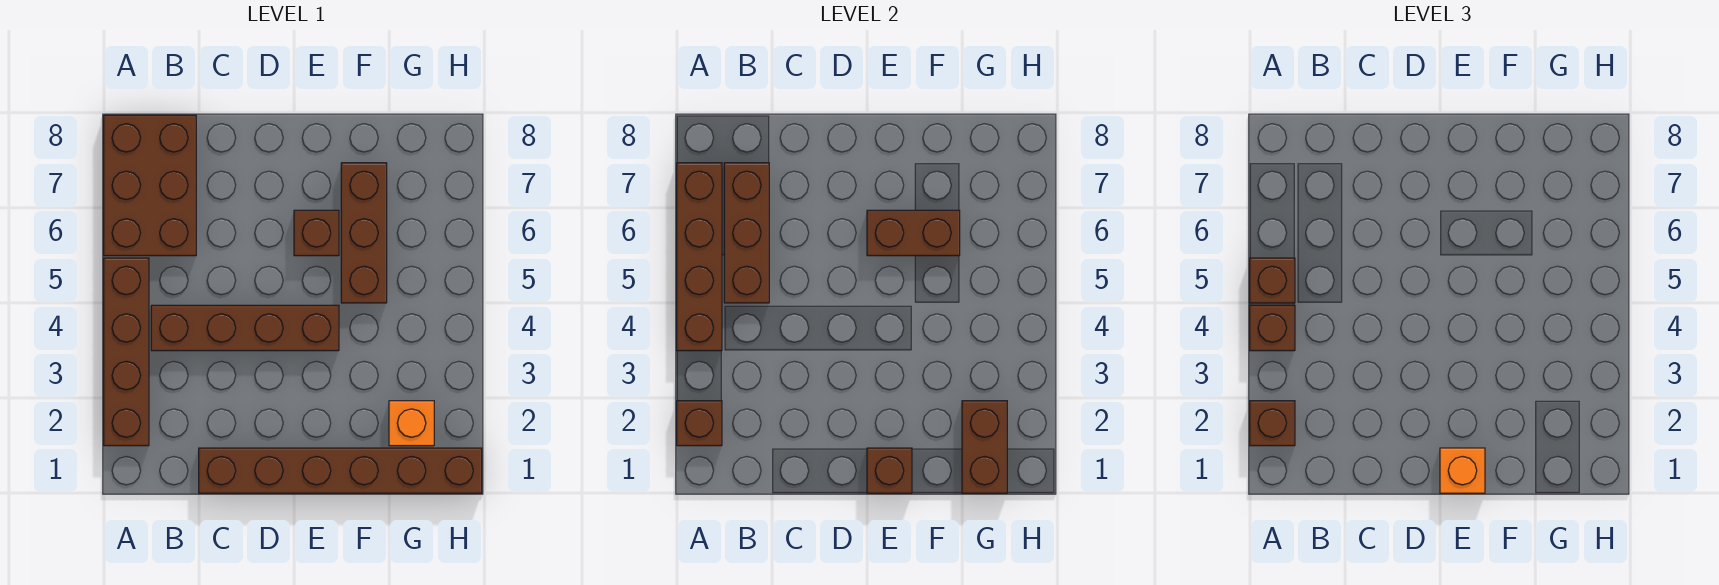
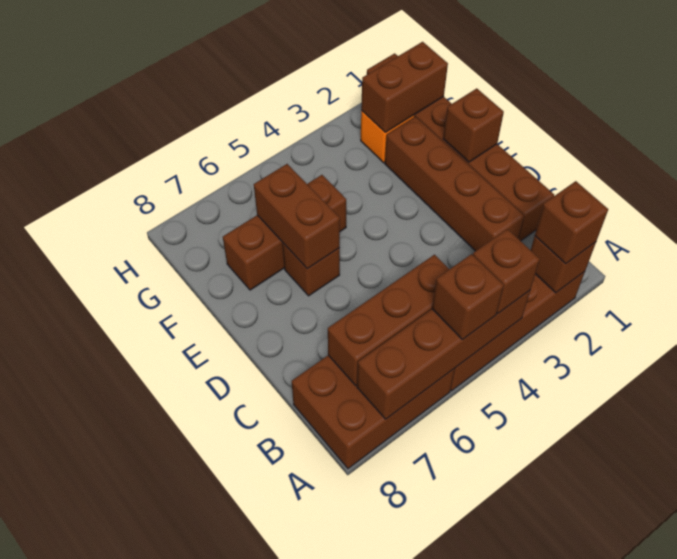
brown 1x4 brick [151,305,339,351] -> brown 1x4 brick moved to [385,116,524,251]
orange 1x1 brick [1440,448,1485,493] -> none

